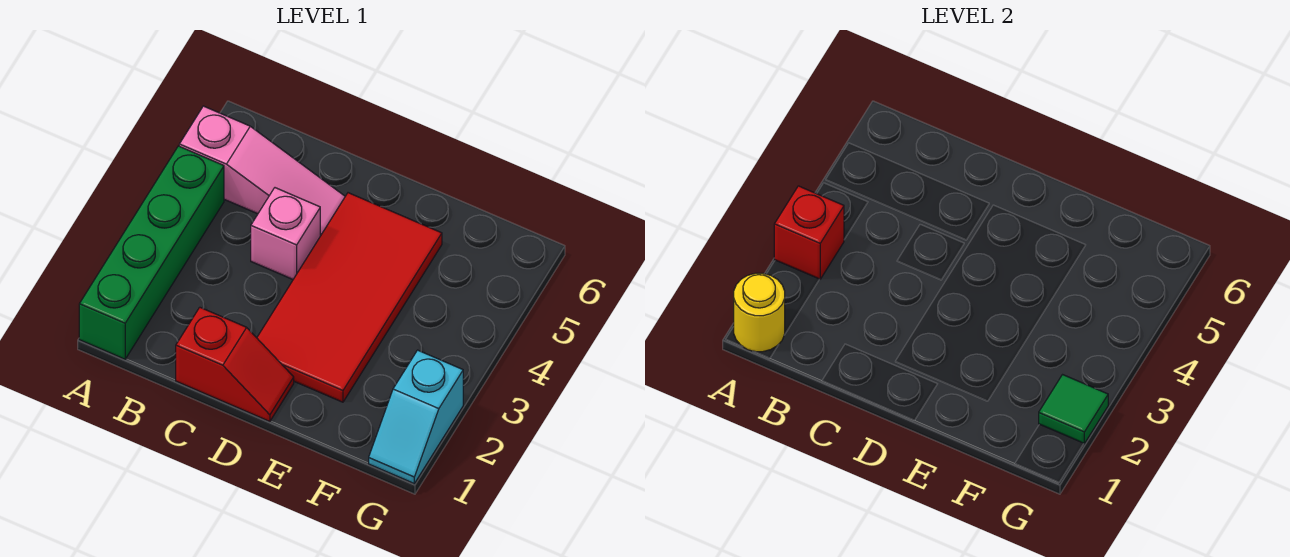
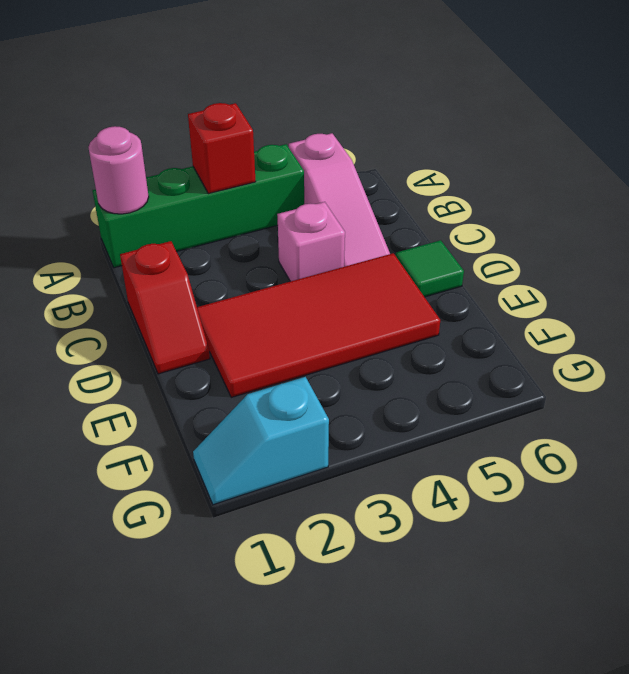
yellow 1x1 round brick [734,273,785,352] -> pink 1x1 round brick [88,126,149,214]
green 1x1 tile [1039,375,1108,444] -> green 1x1 tile moved to [396,240,464,297]

